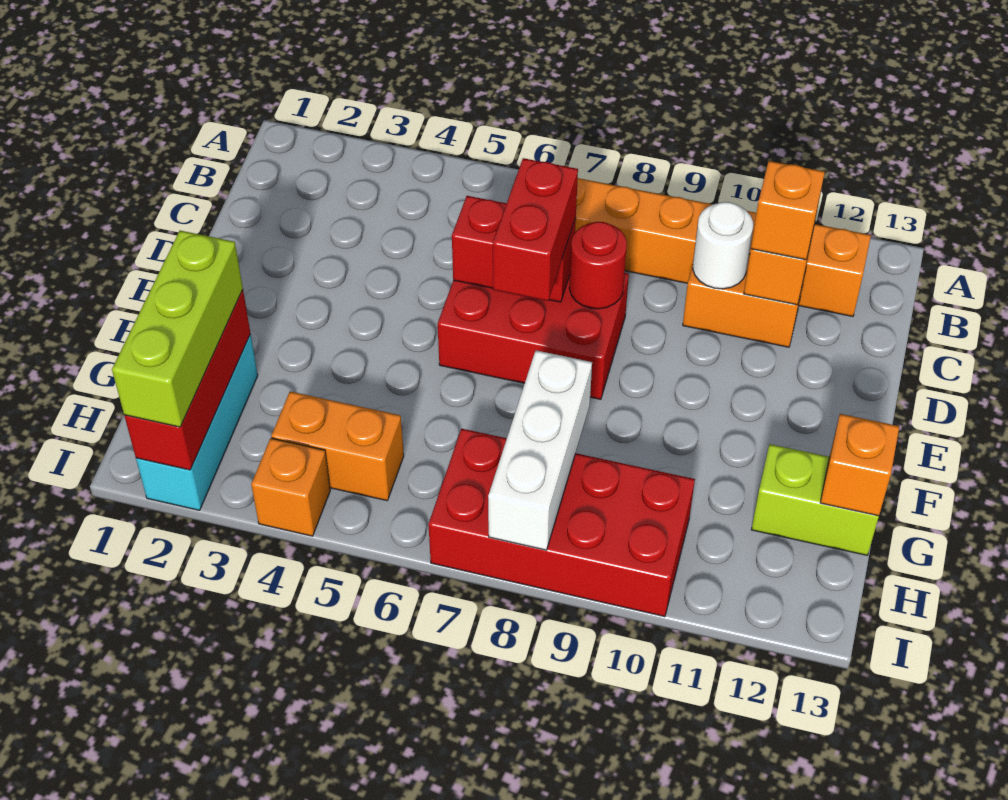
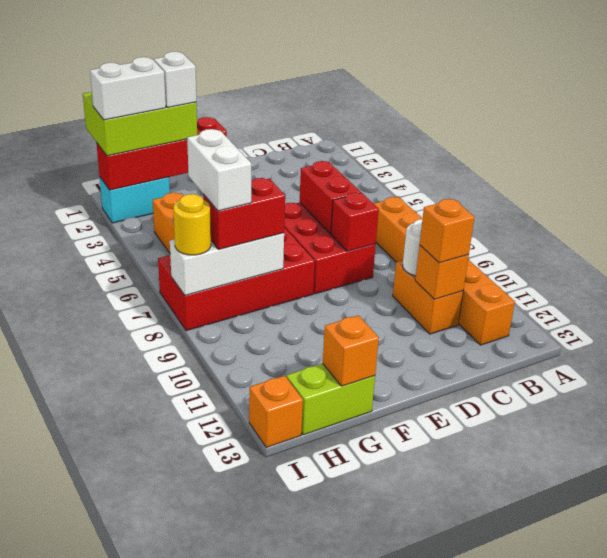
red 1x2 brick [493,158,578,301] -> red 1x2 brick moved to [203,178,285,249]
red 1x1 round brick [569,222,627,309] -> red 1x1 brick [331,193,379,251]
cyan 1x3 brick [136,335,258,510] -> cyan 1x2 brick [100,177,170,223]
red 1x3 brick [124,290,250,470] -> red 1x4 brick [97,117,227,190]
lime 1x3 brick [112,231,243,427] -> lime 2x3 brick [83,92,197,156]
none -> white 1x1 brick [154,52,196,107]
lime 1x2 brick [751,444,879,555] -> lime 1x2 brick turned to [287,364,375,435]
none -> white 1x2 brick [90,57,166,120]
red 2x4 brick [428,429,695,617] -> red 2x4 brick turned to [158,227,315,331]
none -> white 1x2 brick [187,129,251,211]
orange 1x1 brick [251,438,330,536] -> orange 1x1 brick moved to [249,376,303,448]
none -> yellow 1x1 round brick [173,194,211,255]

